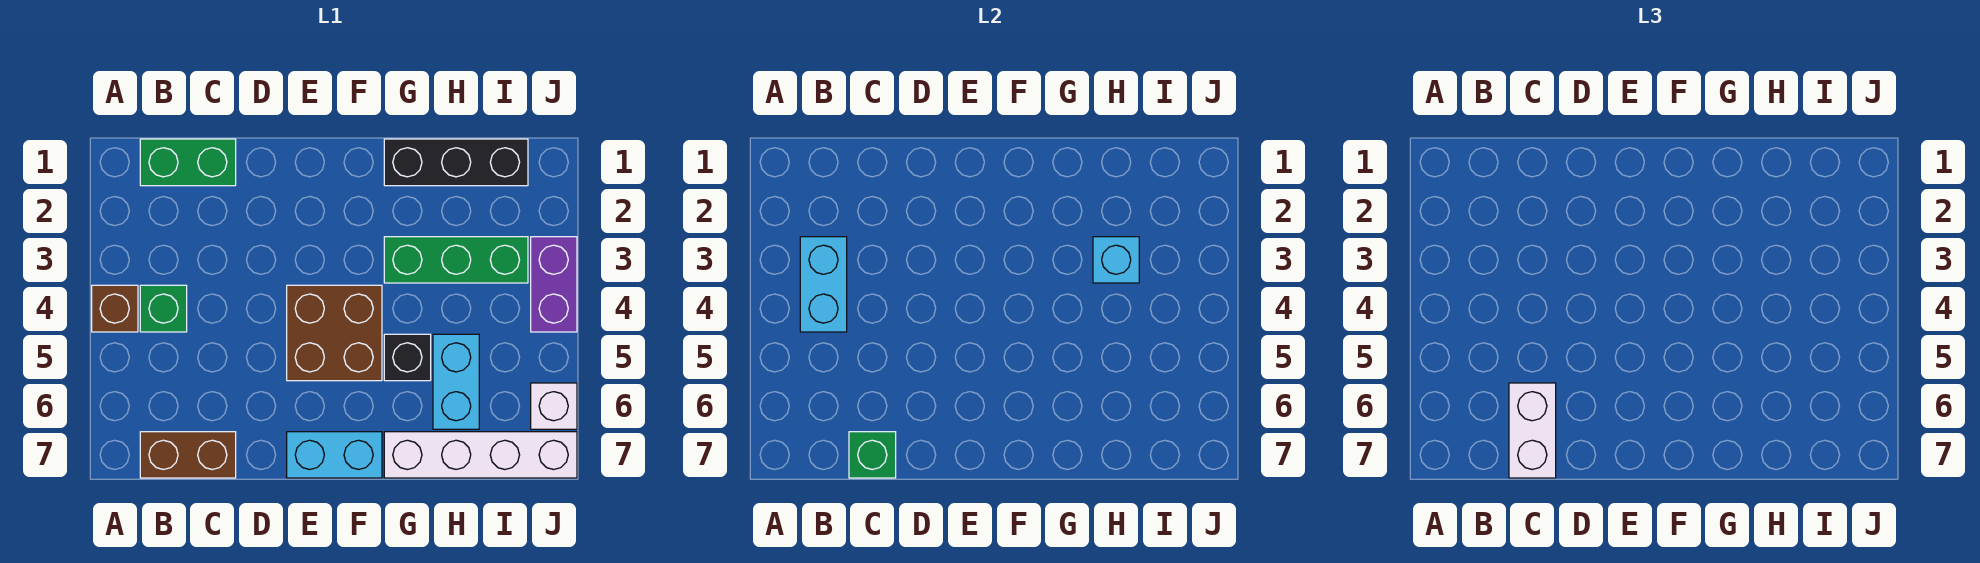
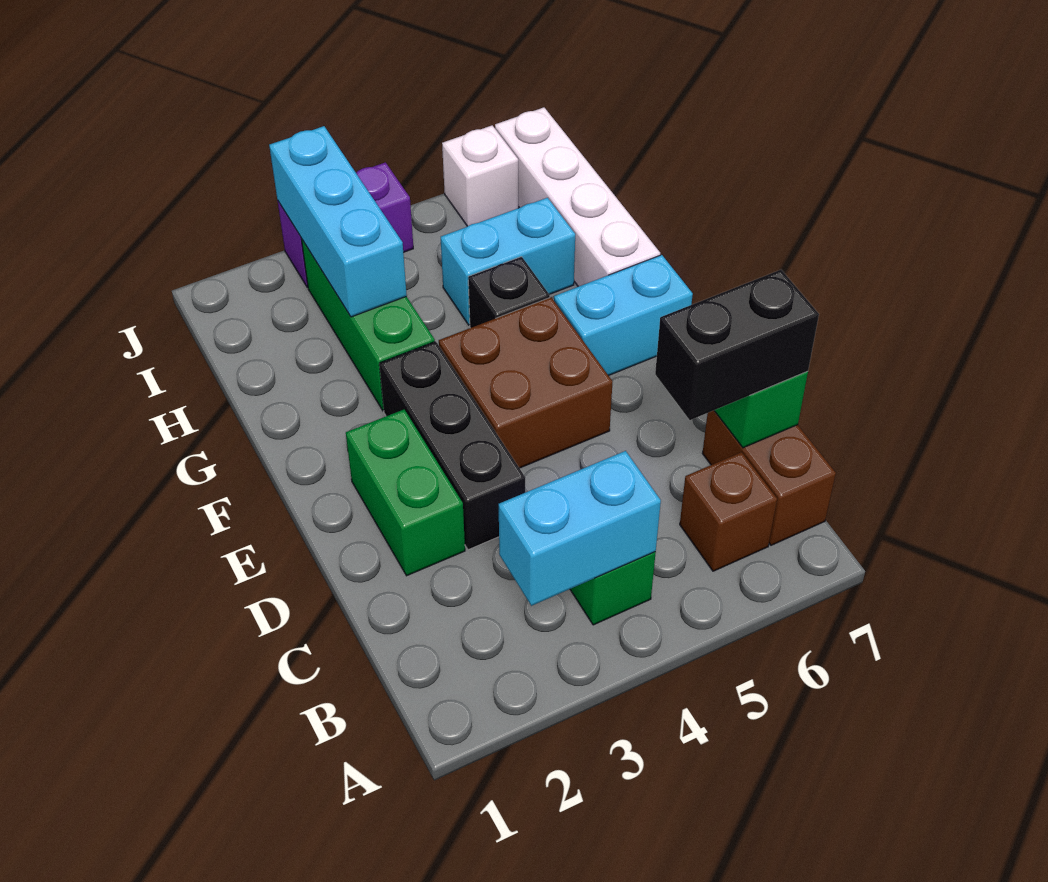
brown 1x1 brick [92,285,138,332] -> brown 1x1 brick moved to [680,452,777,571]
green 1x2 brick [140,139,236,186] -> green 1x2 brick moved to [346,409,465,576]
white 1x2 brick [1509,383,1556,478] -> black 1x2 brick [655,270,819,420]
cyan 1x2 brick [287,432,382,478] -> cyan 1x2 brick turned to [554,255,693,376]
black 1x3 brick [384,139,528,186] -> black 1x3 brick moved to [379,341,525,550]
cyan 1x1 brick [1093,237,1139,283] -> cyan 1x3 brick [269,126,407,317]

